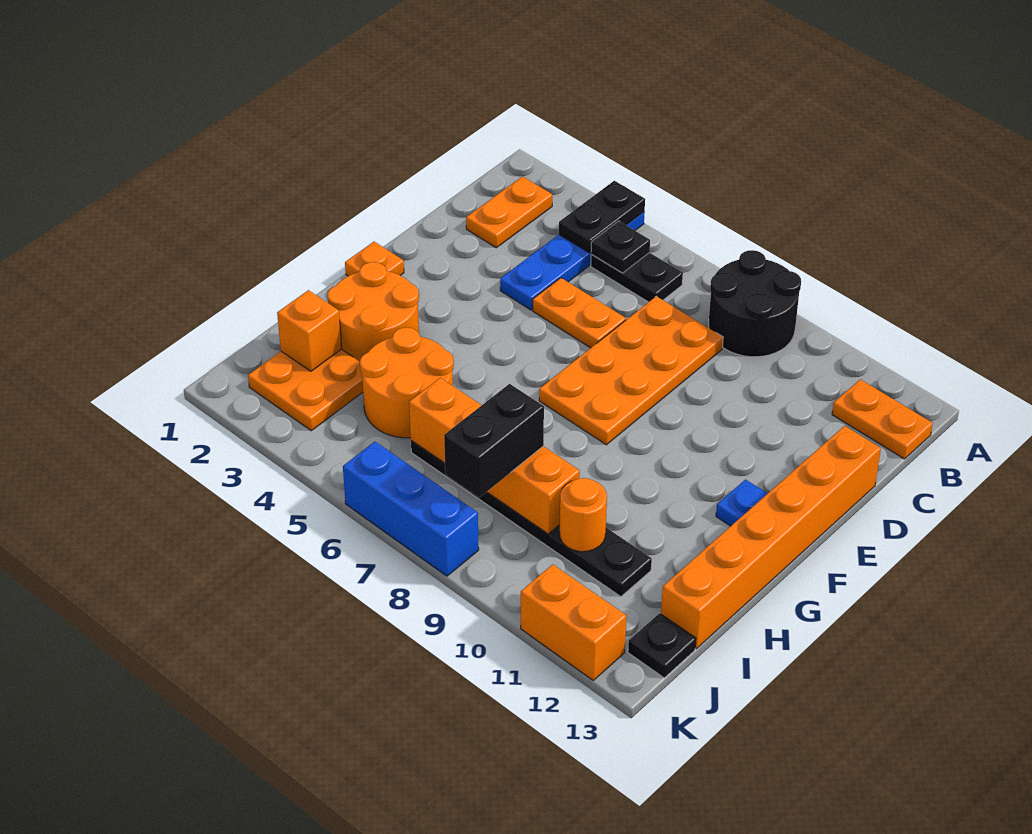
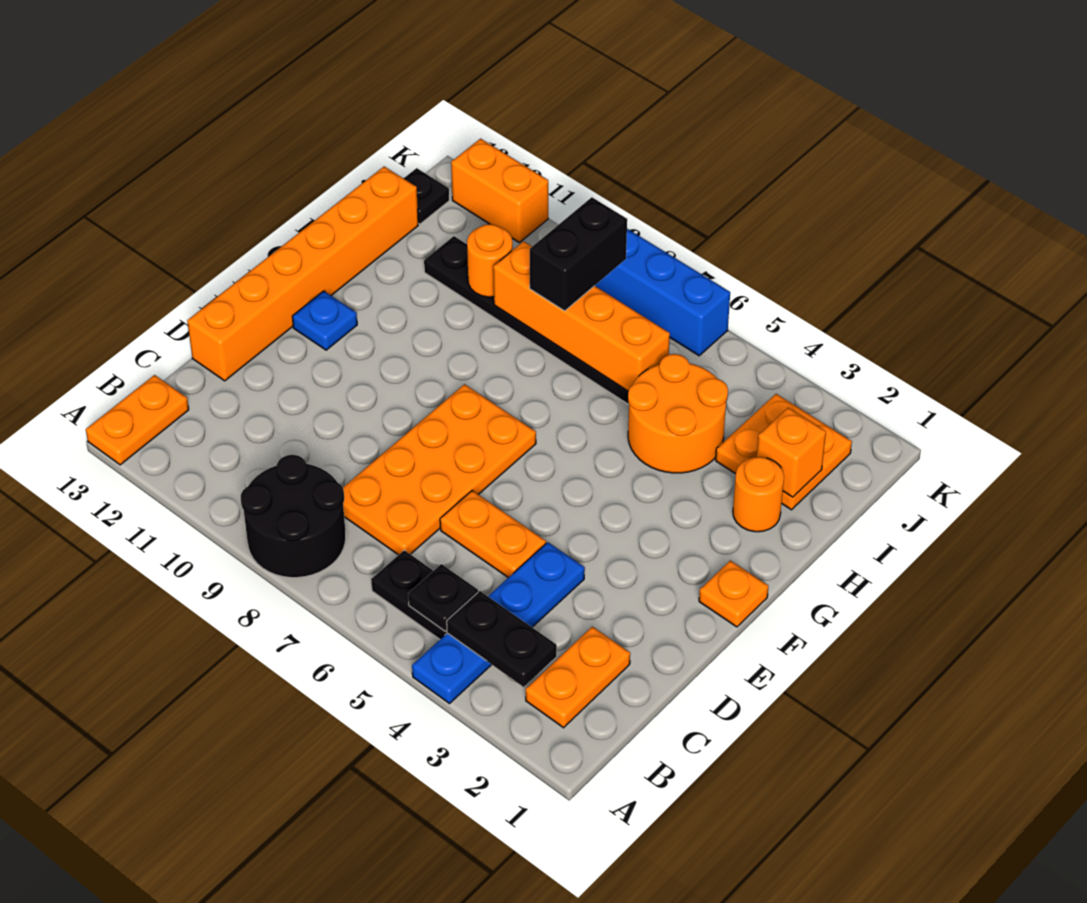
black 1x2 plate [559,181,645,253] -> black 1x2 plate turned to [447,591,557,687]
orange 1x2 plate [832,379,933,459] -> orange 1x2 plate turned to [86,375,189,465]
orange 2x2 round brick [327,262,419,361] -> orange 1x1 round brick [733,457,784,532]

